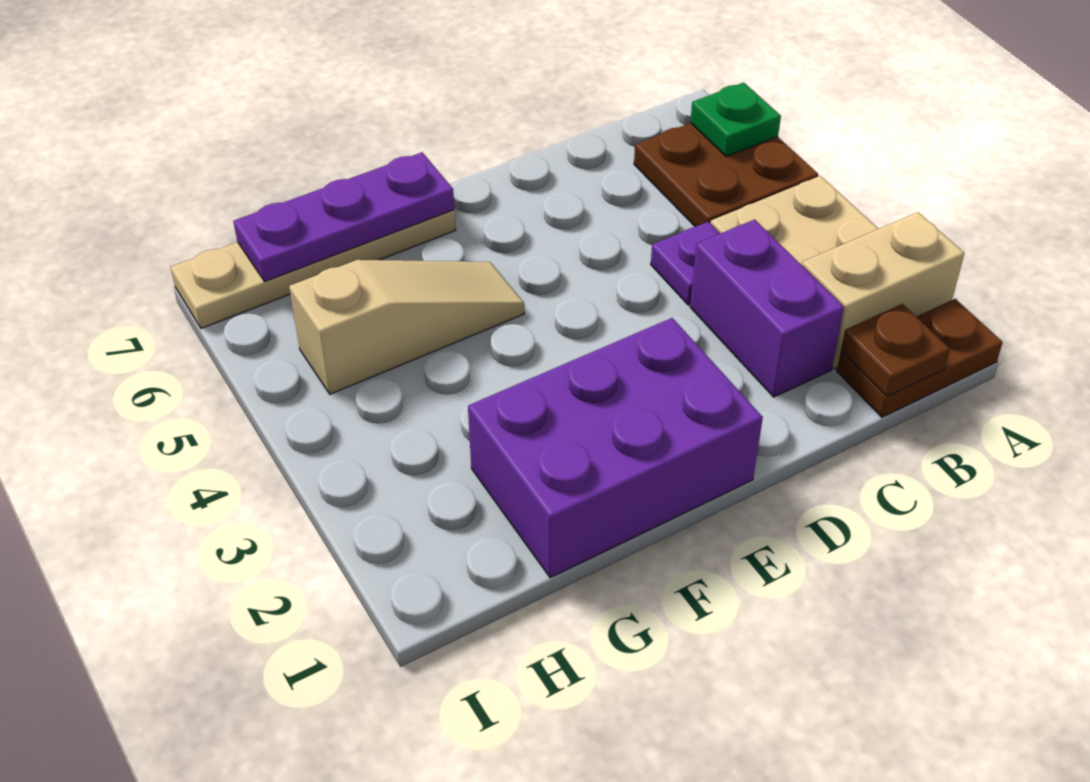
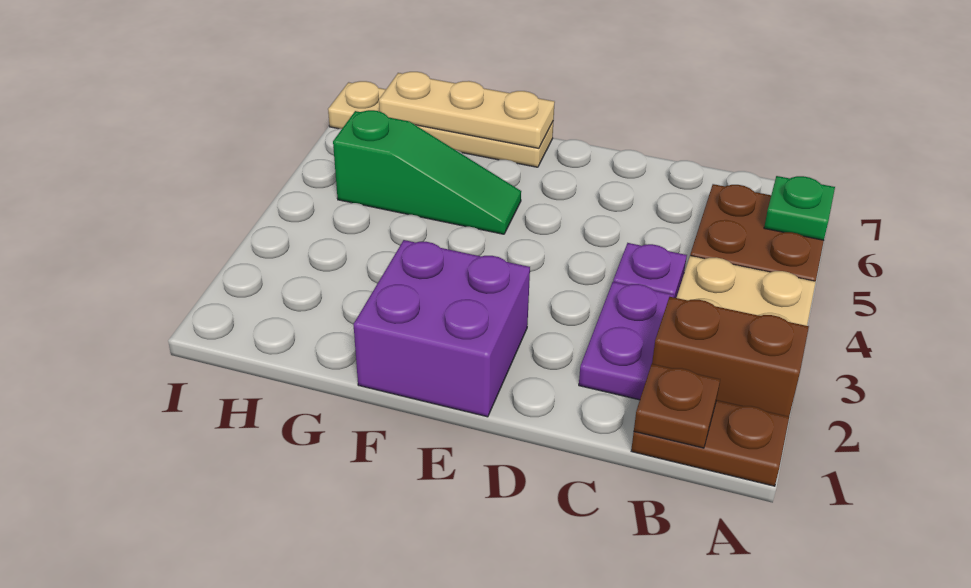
tan 1x2 brick [802,212,965,369] -> brown 1x2 brick [652,297,809,416]
purple 1x2 brick [690,219,844,397] -> purple 1x2 plate [579,282,674,400]
purple 2x3 brick [468,318,763,578] -> purple 2x2 brick [353,240,530,417]
tan 1x3 slope [289,260,524,394] -> green 1x3 slope [333,110,521,234]
purple 1x3 plate [233,152,454,282] -> tan 1x3 plate [379,72,555,148]

